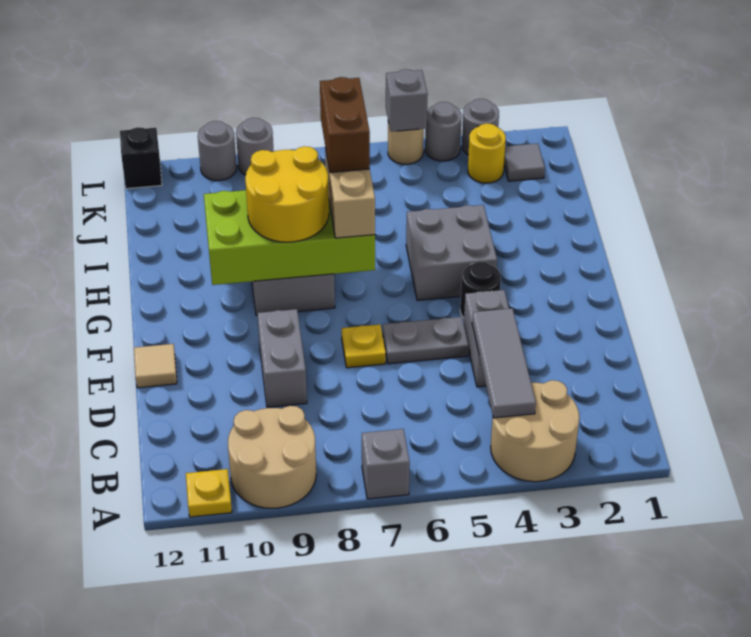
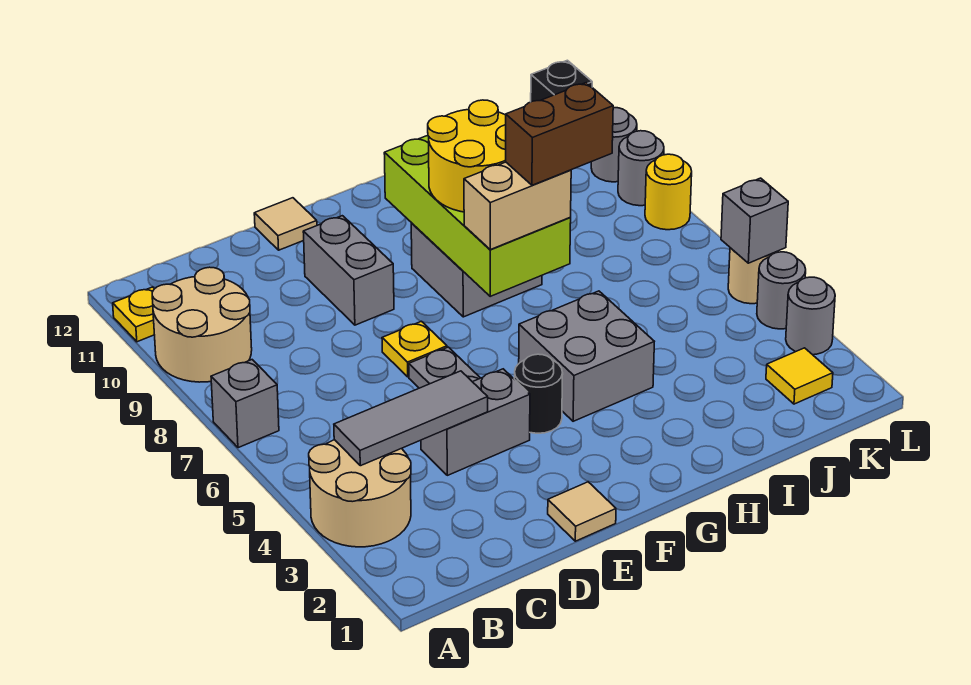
grey 1x2 brick [257,309,307,407] -> grey 1x2 brick turned to [303,216,394,325]
none -> tan 1x1 tile [548,482,616,541]
grey 1x1 tile [504,143,545,181] -> yellow 1x1 tile [766,348,833,404]
yellow 1x1 round brick [468,123,506,183] -> yellow 1x1 round brick moved to [645,154,692,230]

